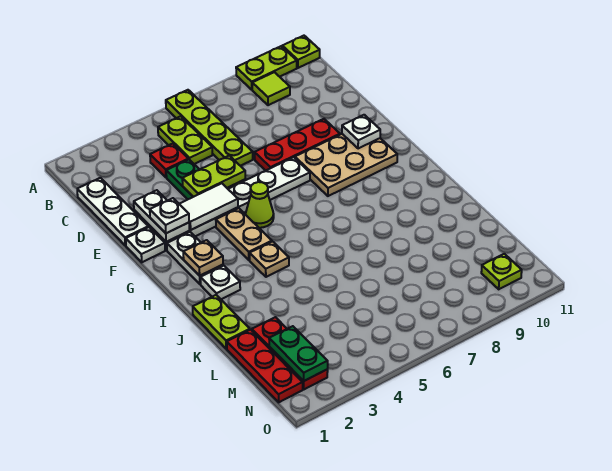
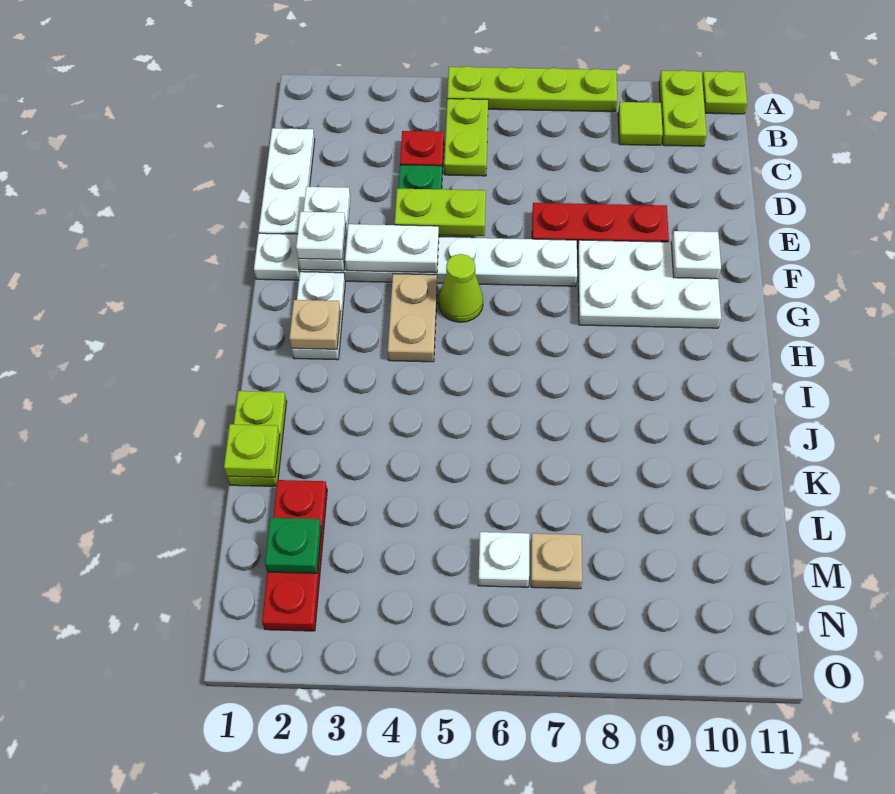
lime 1x4 plate [166,90,253,166] -> lime 1x4 plate turned to [447,66,618,112]
lime 1x2 plate [236,46,297,90] -> lime 1x2 plate turned to [659,70,707,146]
white 1x2 tile [180,183,238,230] -> white 1x2 plate [345,224,439,273]
tan 2x3 plate [295,134,397,196] -> white 2x3 plate [578,240,721,328]
white 1x1 plate [200,266,240,299] -> white 1x1 plate moved to [478,532,529,587]
tan 1x1 plate [250,242,289,277] -> tan 1x1 plate moved to [531,533,582,589]
red 1x3 plate [227,330,303,402] -> none
green 1x2 plate [269,326,328,381] -> green 1x1 plate [265,518,321,573]
lime 1x1 plate [481,254,522,289] -> lime 1x1 plate moved to [224,424,280,477]

